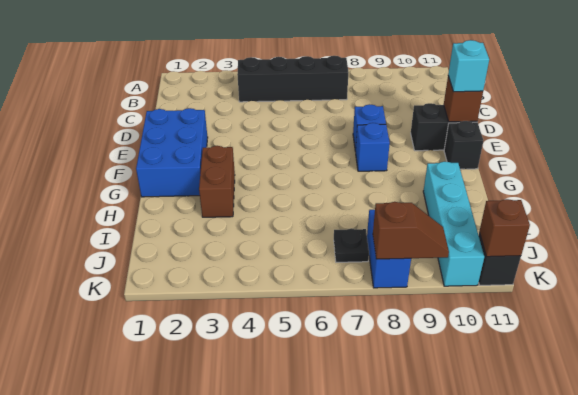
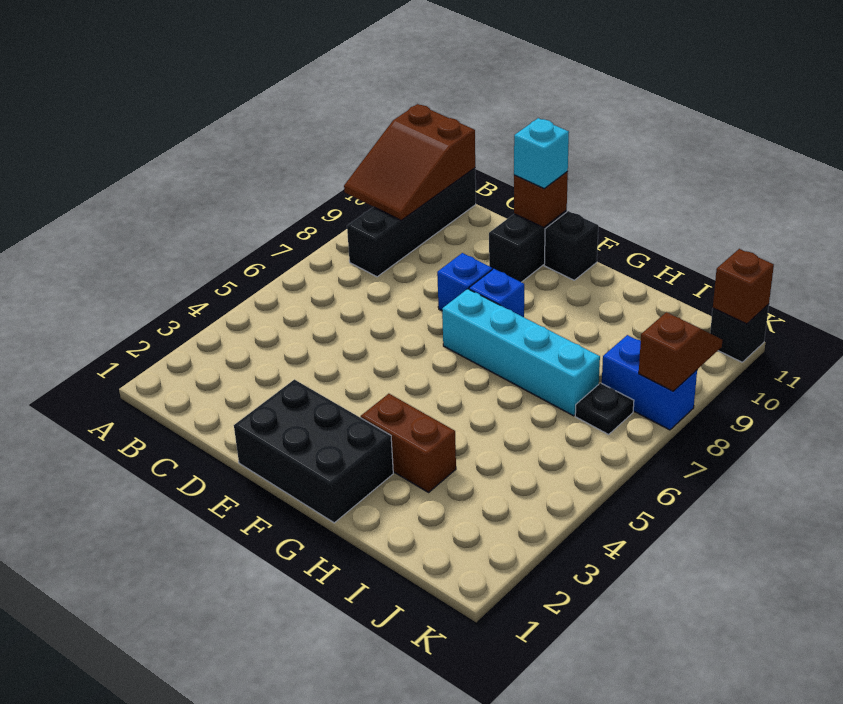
none -> brown 2x3 slope [344,104,475,220]
black 1x4 brick [237,56,348,102] -> black 1x4 brick moved to [347,168,476,277]
blue 2x3 brick [136,108,208,197] -> black 2x3 brick [234,380,393,523]
cyan 1x4 brick [423,162,484,286] -> cyan 1x4 brick moved to [442,289,600,416]

